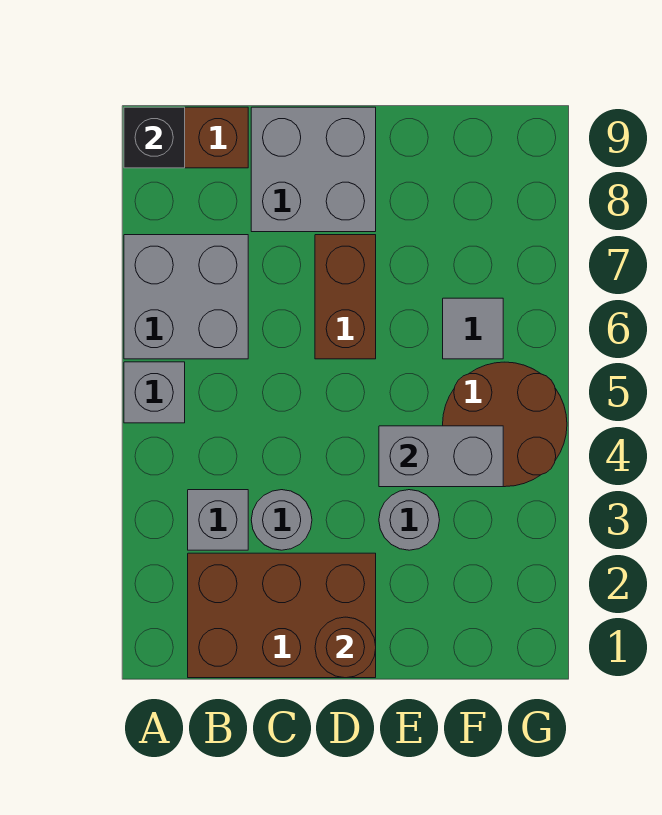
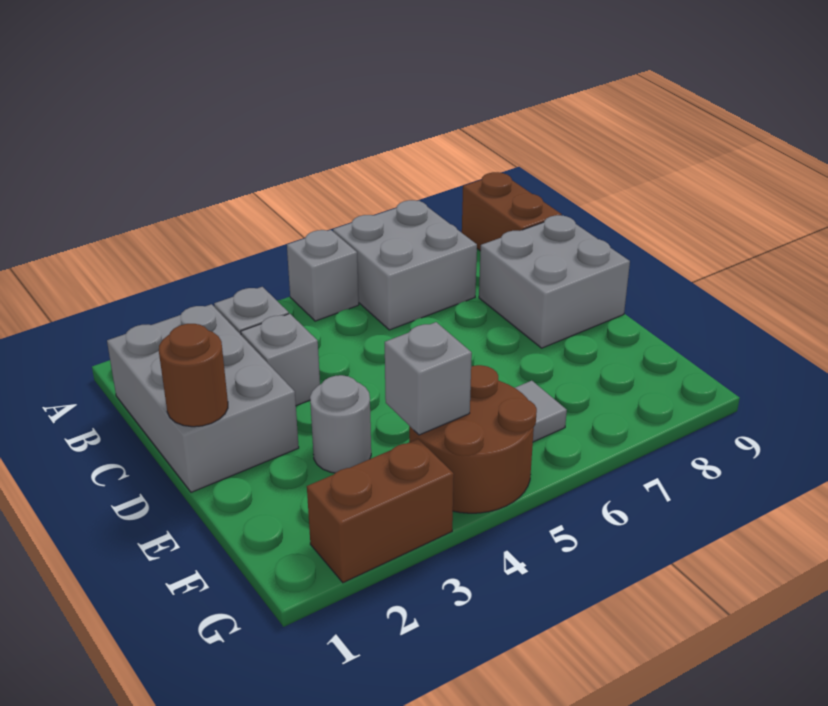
black 1x1 brick [124,107,185,168] -> none
brown 2x3 brick [188,553,376,678] -> grey 2x3 brick [107,304,299,492]
grey 1x1 round brick [251,490,312,550] -> grey 1x1 brick [241,314,320,406]
brown 1x2 brick [315,235,376,359] -> brown 1x2 brick moved to [307,439,454,583]
grey 1x2 brick [379,426,503,487] -> grey 1x1 brick [385,322,472,435]

